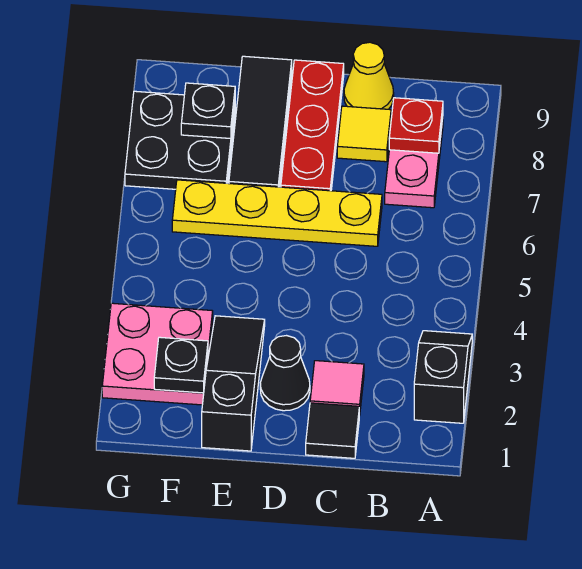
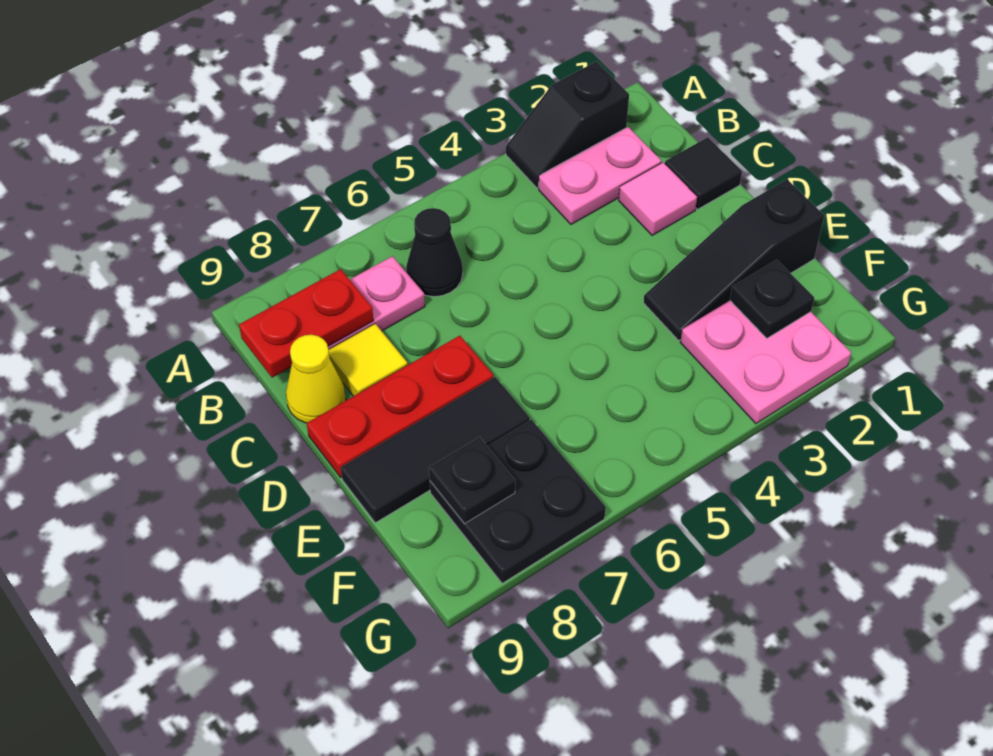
none -> pink 1x2 plate [539,127,661,224]
red 1x1 plate [389,98,443,153] -> red 1x2 plate [239,269,374,378]
yellow 1x4 plate [172,180,382,246] -> none
black 1x1 cone [260,336,310,411] -> black 1x1 cone moved to [406,208,463,297]

